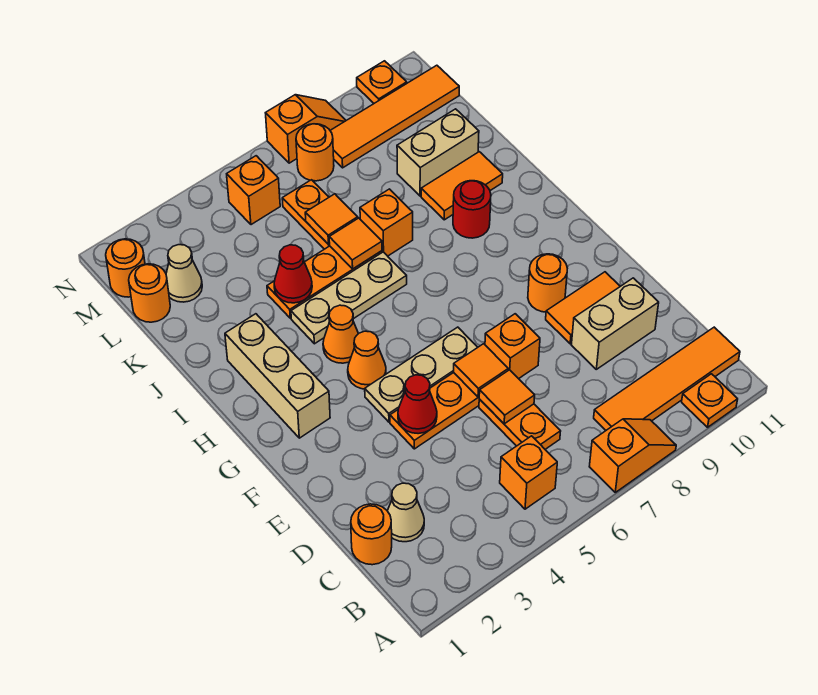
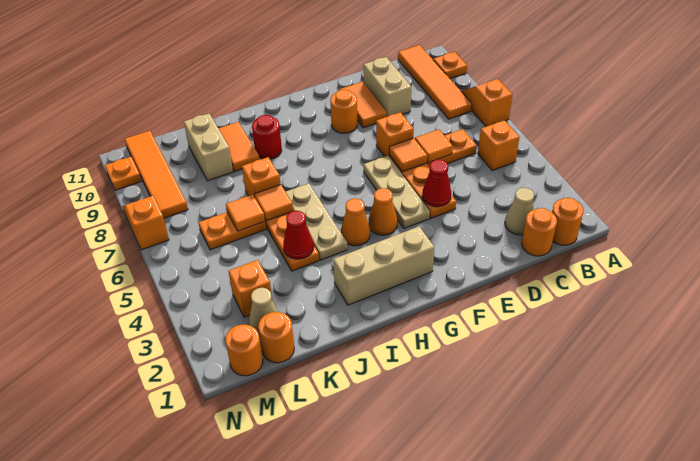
orange 1x1 brick [227,156,280,225] -> orange 1x1 brick moved to [229,260,272,317]
orange 1x1 round brick [296,124,334,181] -> orange 1x1 round brick moved to [552,198,584,245]

